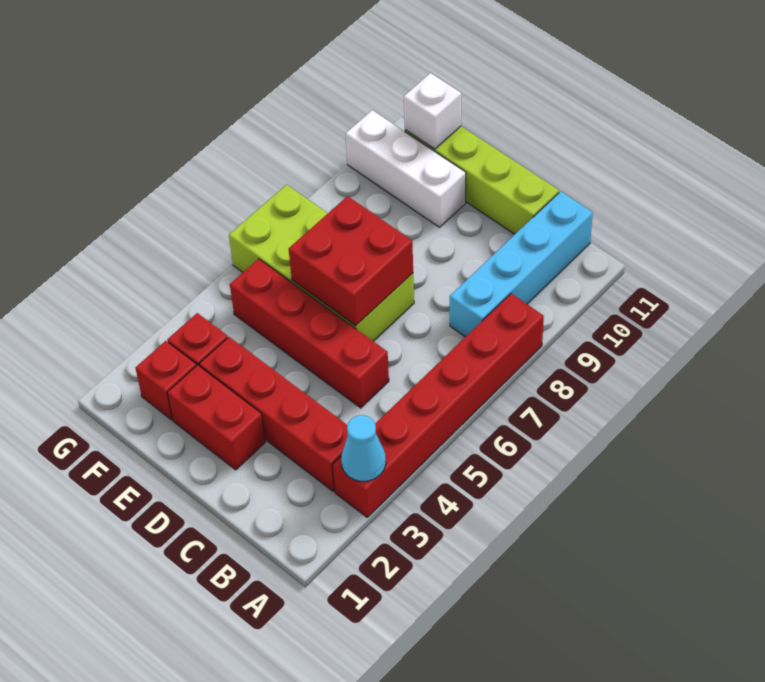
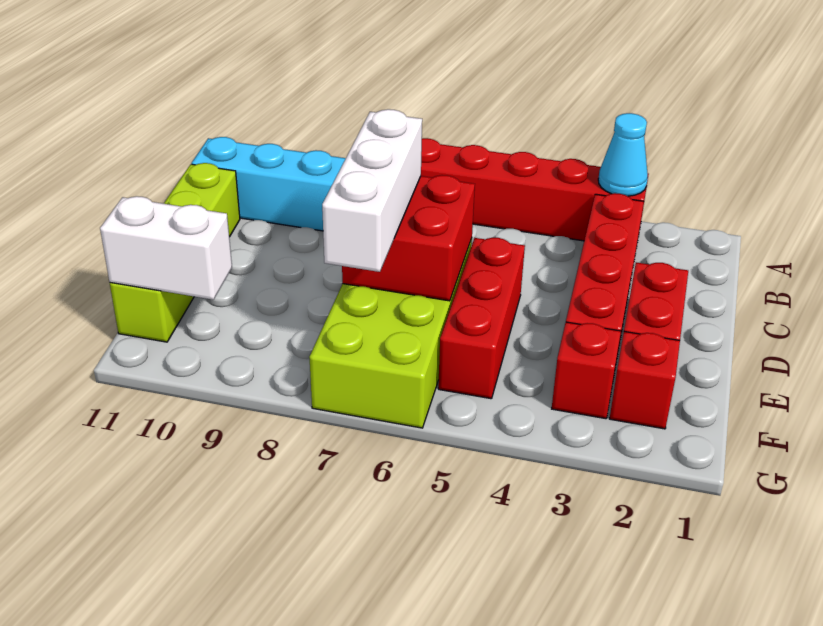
red 1x4 brick [230,259,389,408] -> red 1x3 brick [438,238,525,399]
white 1x3 brick [346,110,466,227] -> white 1x3 brick moved to [322,109,422,272]
white 1x1 brick [404,73,461,149] -> white 1x2 brick [100,196,232,300]

